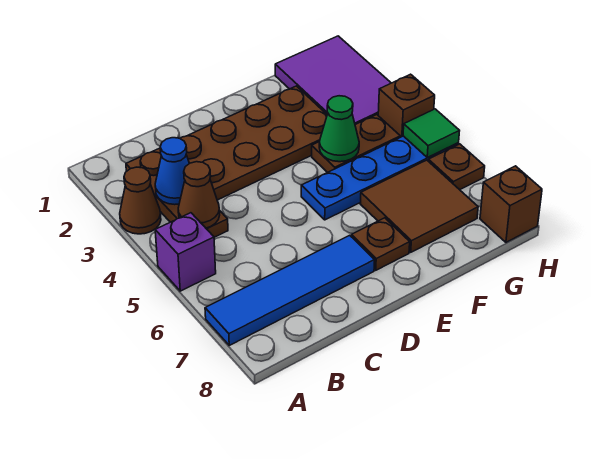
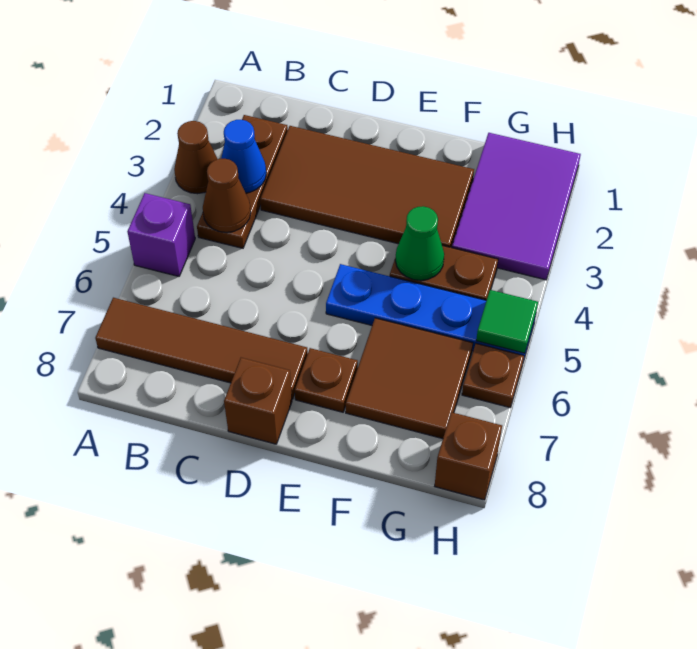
blue 1x4 tile [205,235,375,345] -> brown 1x4 tile [95,298,308,399]
brown 2x4 plate [180,86,327,200] -> brown 2x4 tile [260,126,474,248]
brown 1x1 brick [378,74,435,137] -> brown 1x1 brick moved to [224,358,292,444]

